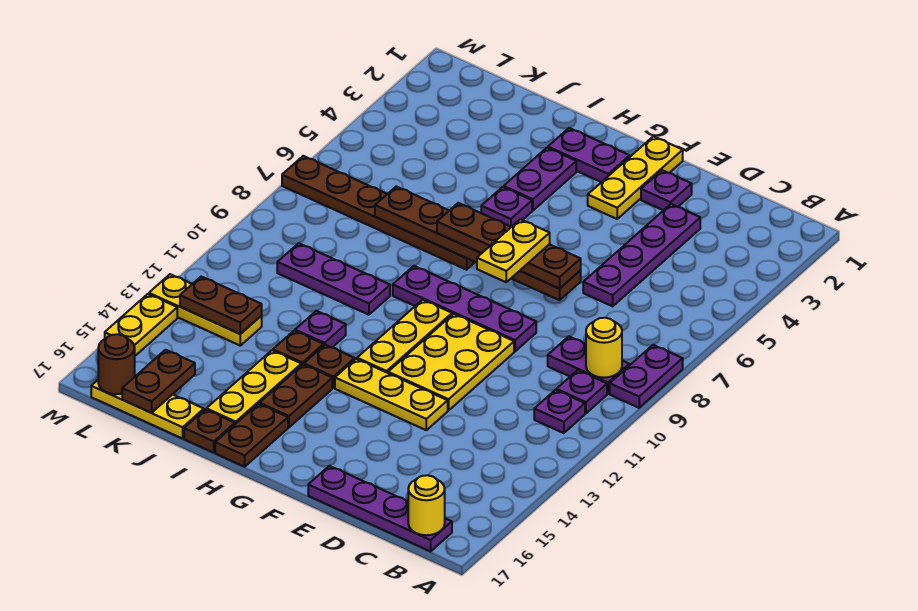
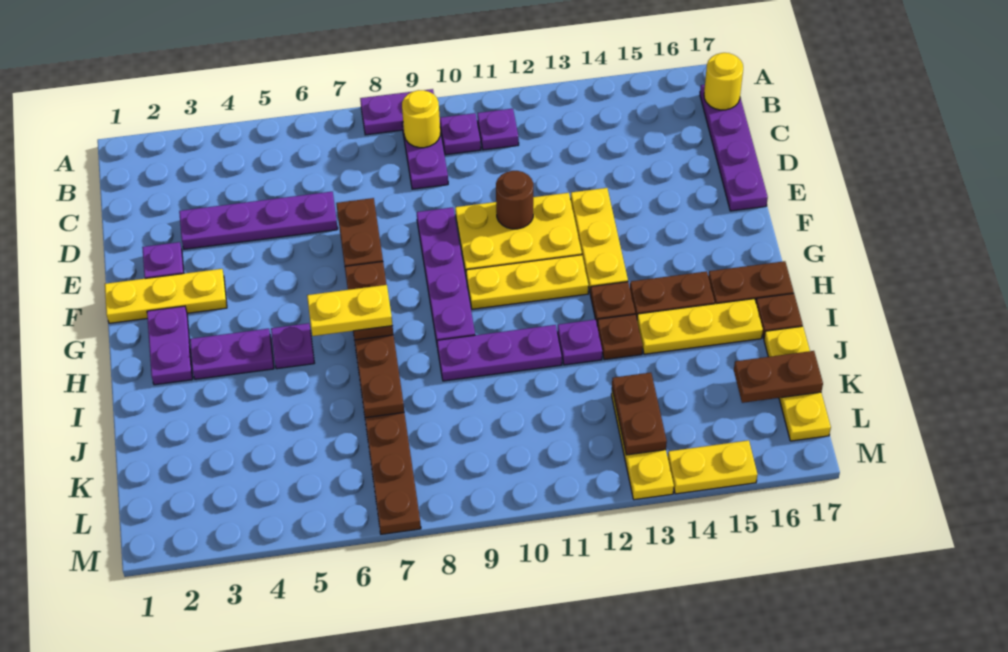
yellow 1x2 plate [477,219,550,282] -> yellow 1x2 plate moved to [307,285,393,336]
purple 1x3 plate [277,243,390,315] -> purple 1x3 plate turned to [437,325,562,381]
brown 1x1 round brick [98,334,135,394] -> brown 1x1 round brick moved to [496,171,533,229]

